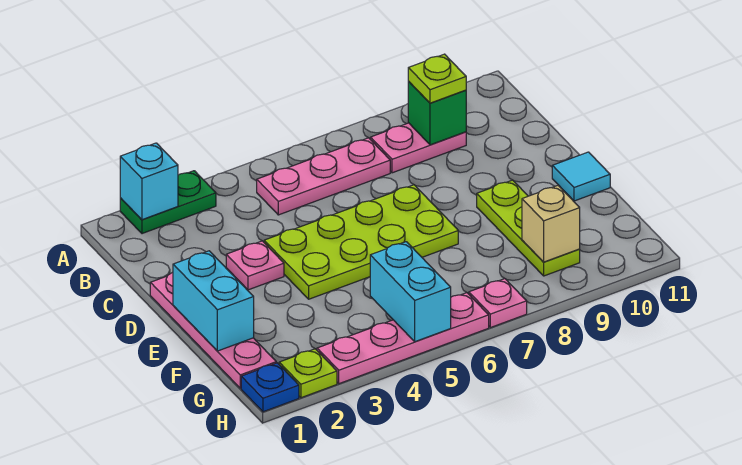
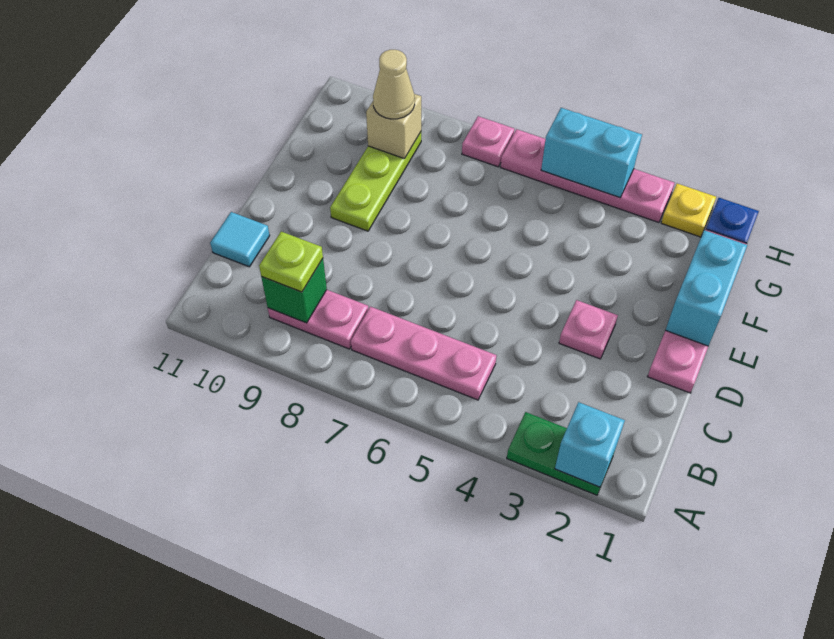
lime 2x4 plate [264,185,458,299] -> none
cyan 1x1 tile [552,152,610,201] -> cyan 1x1 tile moved to [210,212,270,267]
cyan 1x2 brick [370,242,451,342] -> cyan 1x2 brick turned to [541,108,642,198]
none -> tan 1x1 cone [373,50,415,119]
lime 1x1 plate [279,349,337,398] -> yellow 1x1 plate [661,184,716,237]

